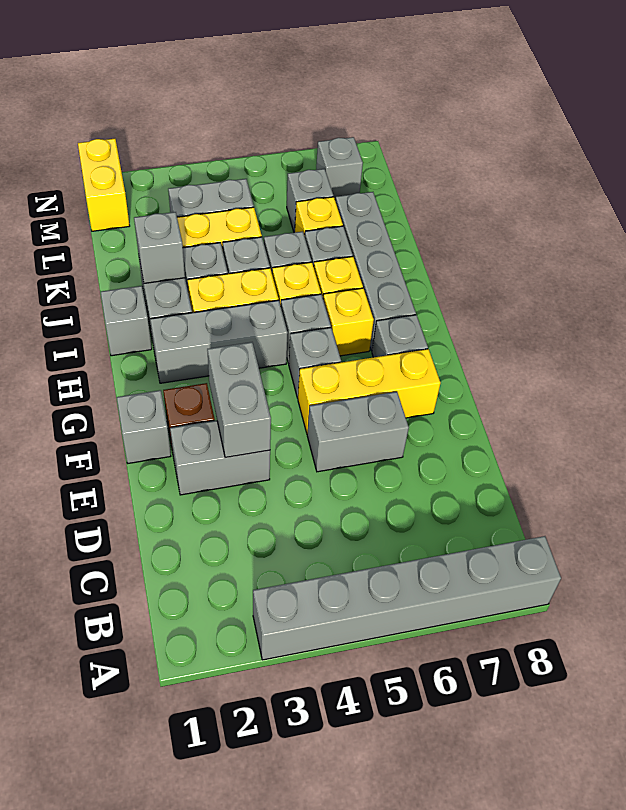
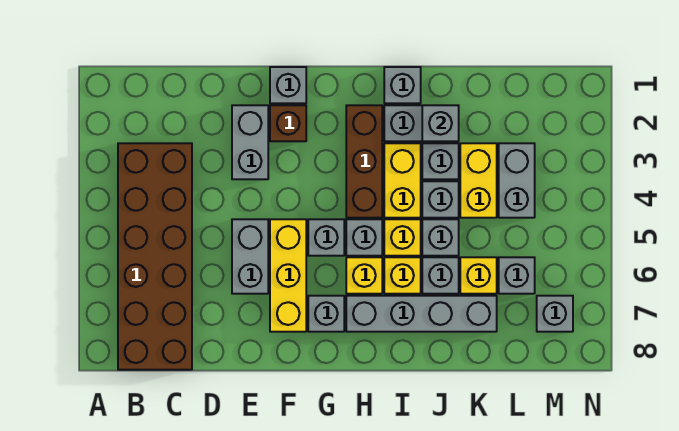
grey 1x6 brick [253,536,561,660] -> none
none -> brown 2x6 brick [118,143,192,370]
grey 1x2 brick [207,342,271,458] -> none
grey 1x3 brick [150,300,288,383] -> brown 1x3 brick [346,105,382,218]
yellow 1x2 brick [78,139,130,231] -> none

